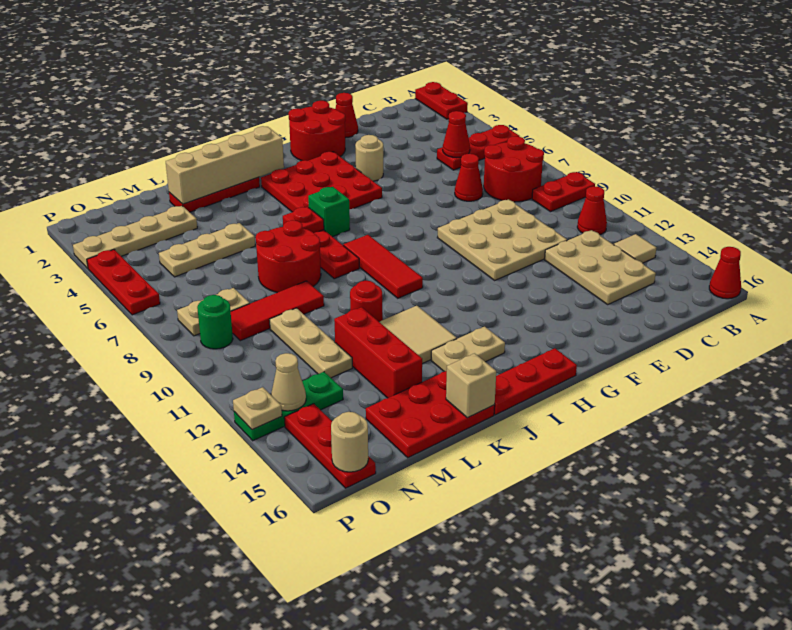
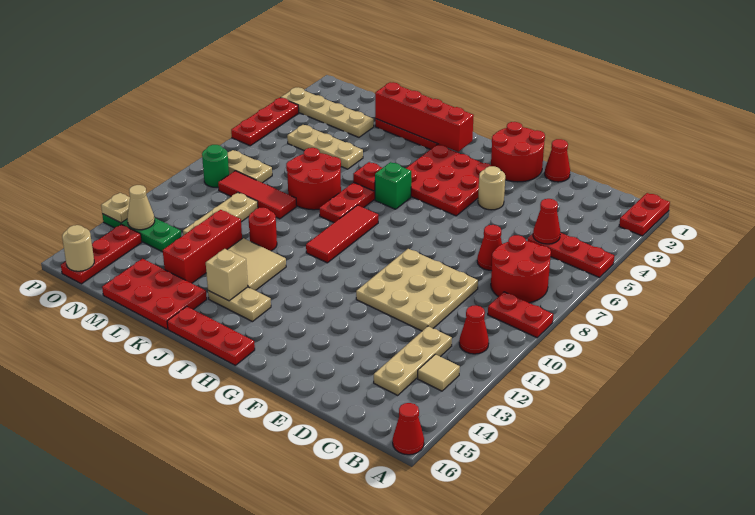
tan 2x3 plate [545,230,656,304] -> tan 1x3 plate [374,326,452,395]
tan 1x4 brick [166,126,284,204] -> red 1x4 brick [375,82,474,152]
tan 1x1 brick [446,353,496,418] -> tan 1x1 brick moved to [206,249,248,301]

